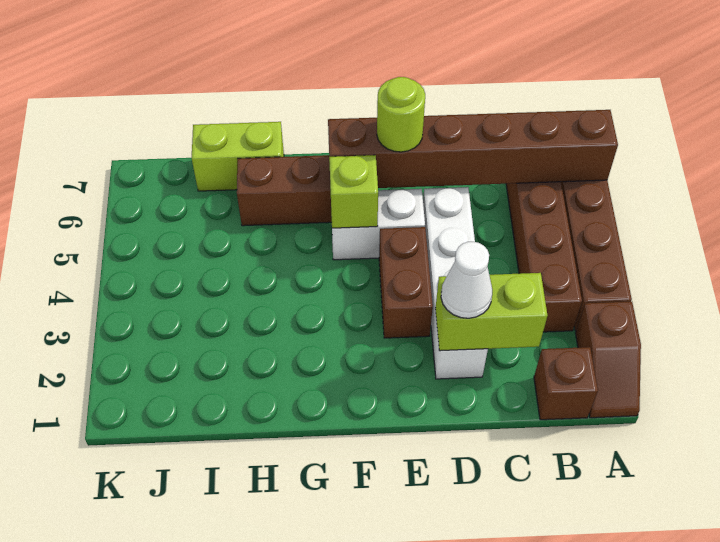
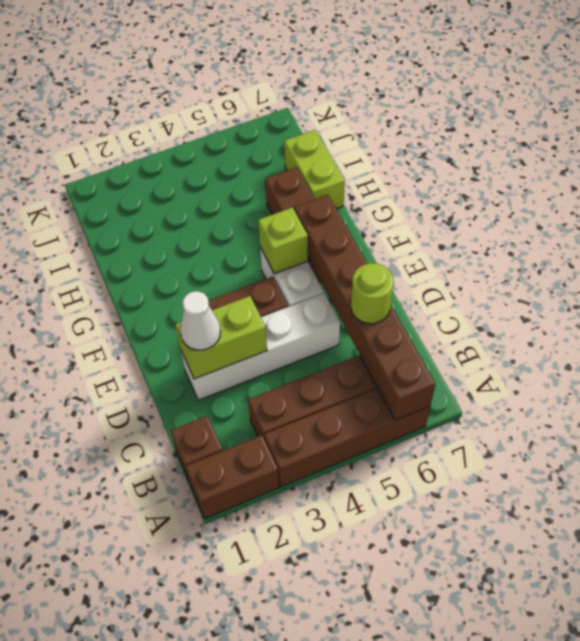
brown 1x2 slope [575,302,641,418] -> brown 1x2 brick [186,435,279,518]
lime 1x2 brick [435,273,548,351] -> lime 1x2 brick turned to [175,296,267,379]
lime 1x1 round brick [377,77,425,152] -> lime 1x1 round brick moved to [351,263,393,324]

